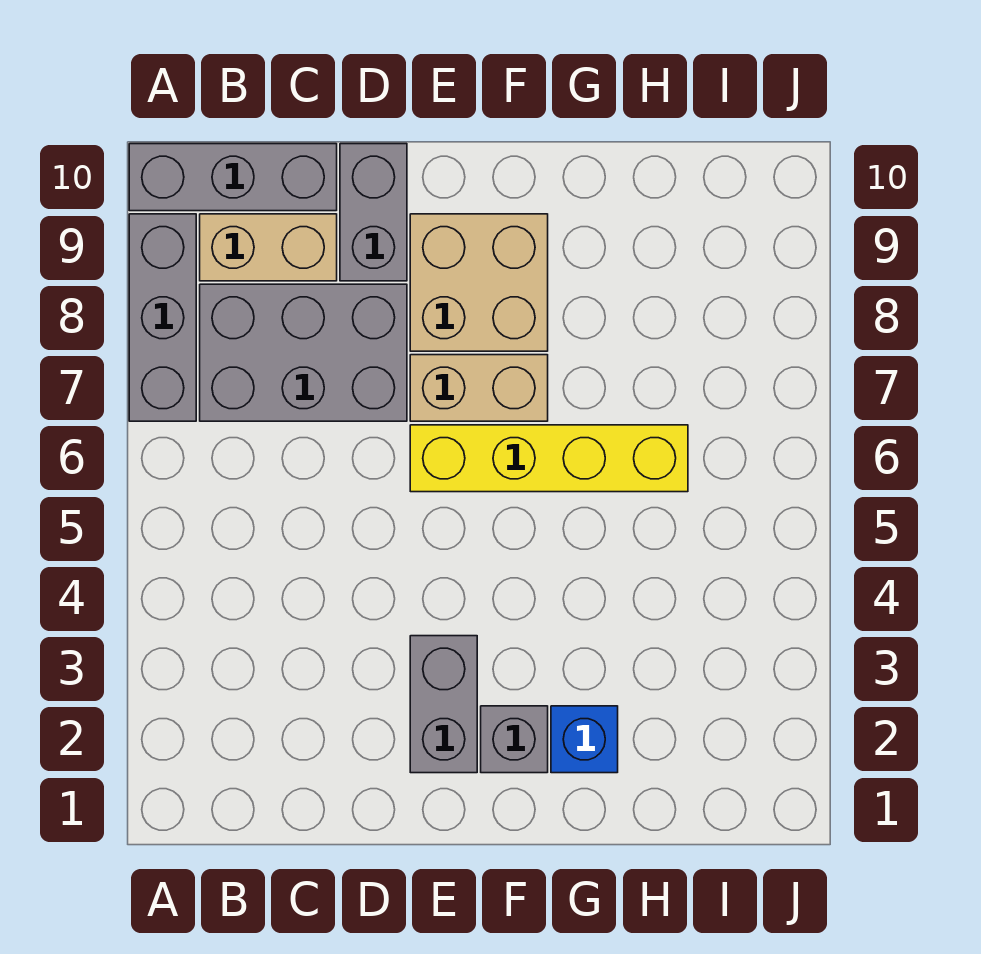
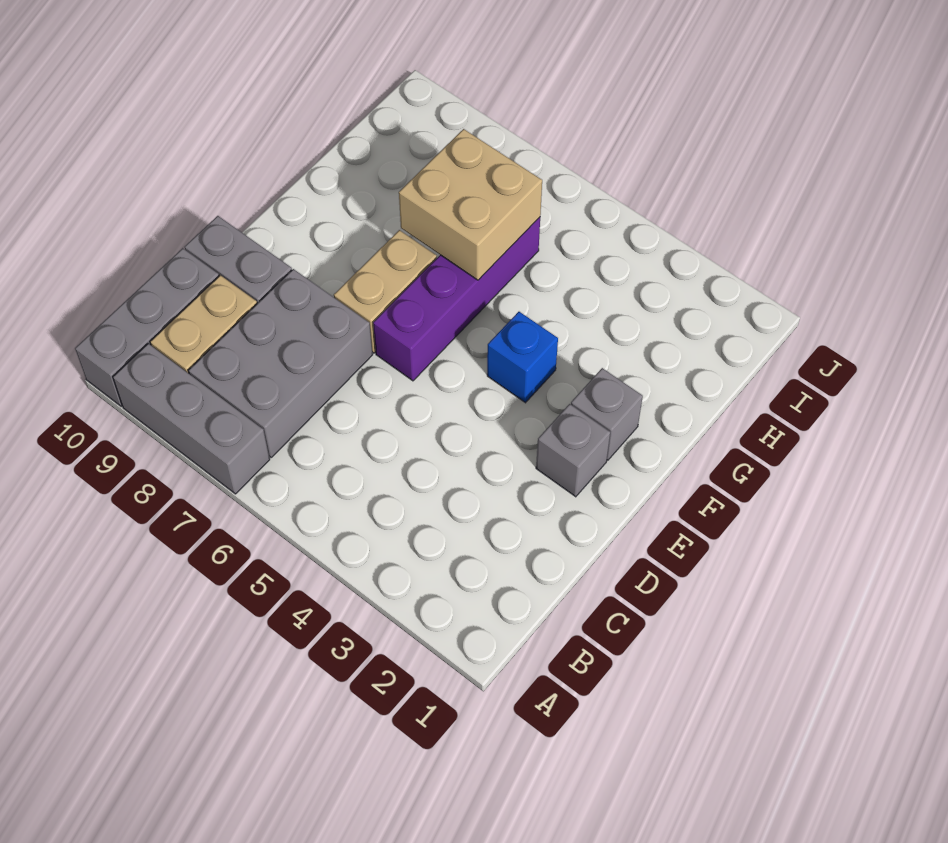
grey 1x2 brick [410,636,477,773] -> grey 1x1 brick [536,404,610,497]
yellow 1x4 brick [410,425,688,492] -> purple 1x4 brick [373,217,540,381]
tan 2x2 brick [410,214,548,351] -> tan 2x2 brick moved to [399,129,542,280]
blue 1x1 brick [551,706,618,773] -> blue 1x1 brick moved to [487,312,558,403]

